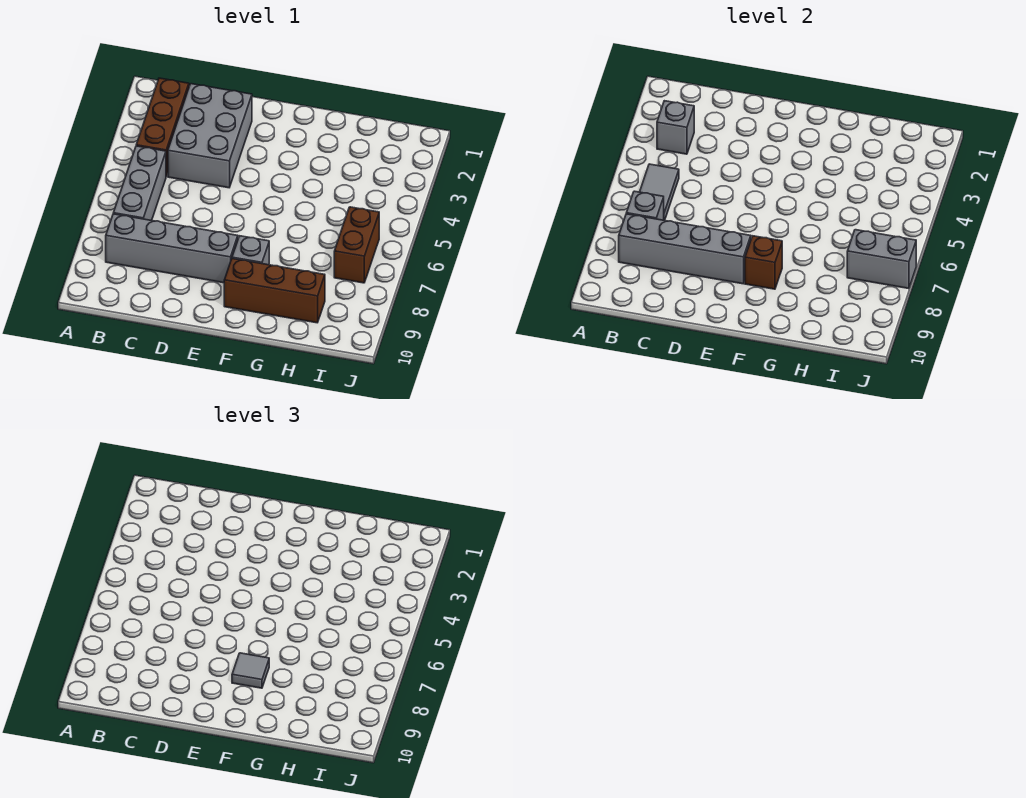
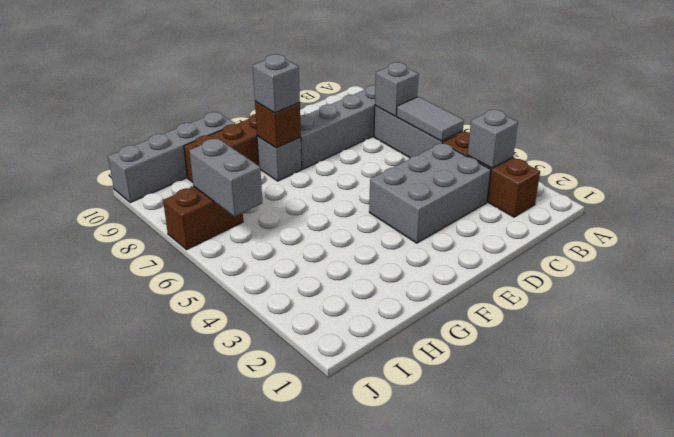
grey 1x4 brick [619,214,751,284] -> grey 1x4 brick moved to [108,112,235,203]
grey 2x3 brick [168,84,252,188] -> grey 2x3 brick turned to [369,143,491,243]
grey 1x1 tile [232,653,269,688] -> grey 1x1 brick [253,54,300,113]
brown 1x2 brick [334,207,379,283] -> brown 1x2 brick turned to [163,186,243,250]
grey 1x2 brick [847,230,916,289] -> grey 1x2 brick turned to [189,138,262,217]

